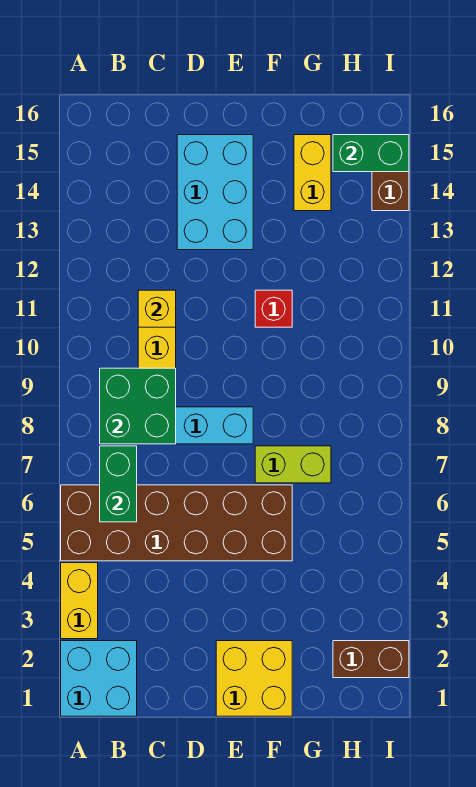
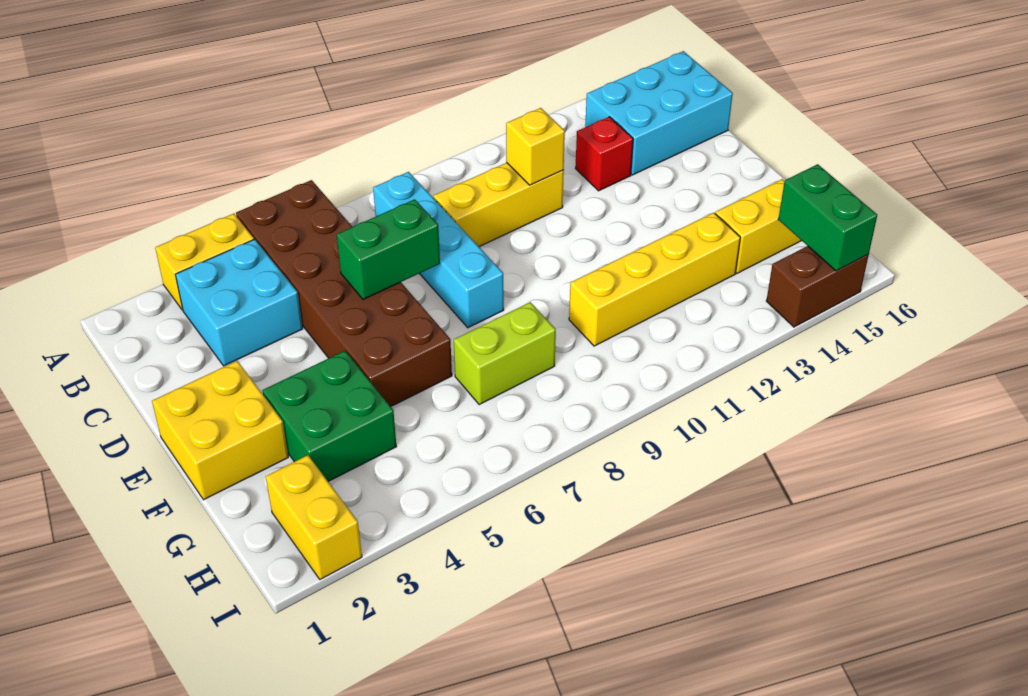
cyan 2x2 brick [61,641,137,716] -> cyan 2x2 brick moved to [175,239,303,366]
green 1x2 brick [100,446,137,522] -> green 1x2 brick moved to [337,199,440,300]
green 2x2 brick [100,368,176,444] -> green 2x2 brick moved to [262,351,396,481]
cyan 2x3 brick [177,135,253,250] -> cyan 2x3 brick moved to [585,51,733,175]
lime 1x2 brick [255,446,331,483] -> lime 1x2 brick turned to [454,302,556,404]
red 1x1 brick [255,290,292,327] -> red 1x1 brick moved to [576,117,633,191]
none -> yellow 1x4 brick [569,213,740,346]
brown 1x2 brick [333,641,409,678] -> yellow 1x2 brick [266,455,362,579]

